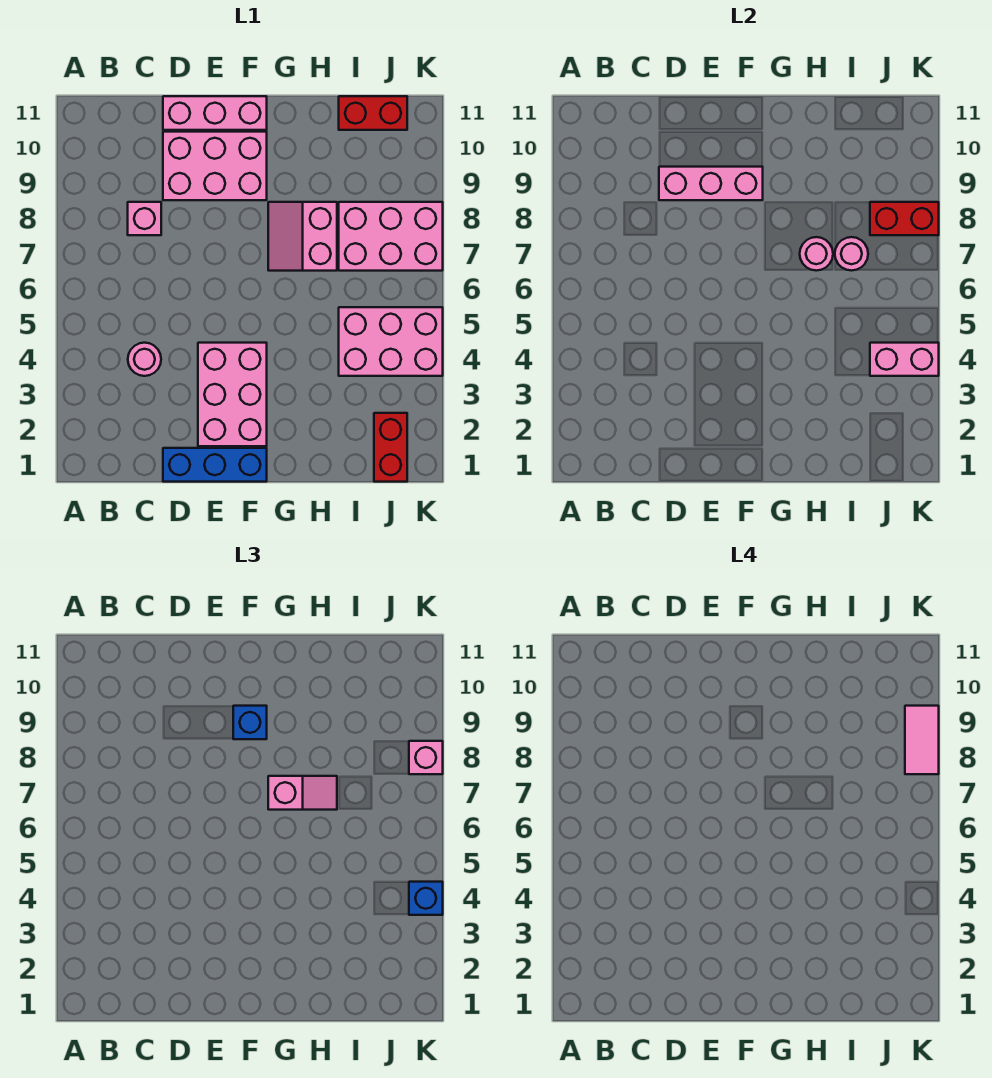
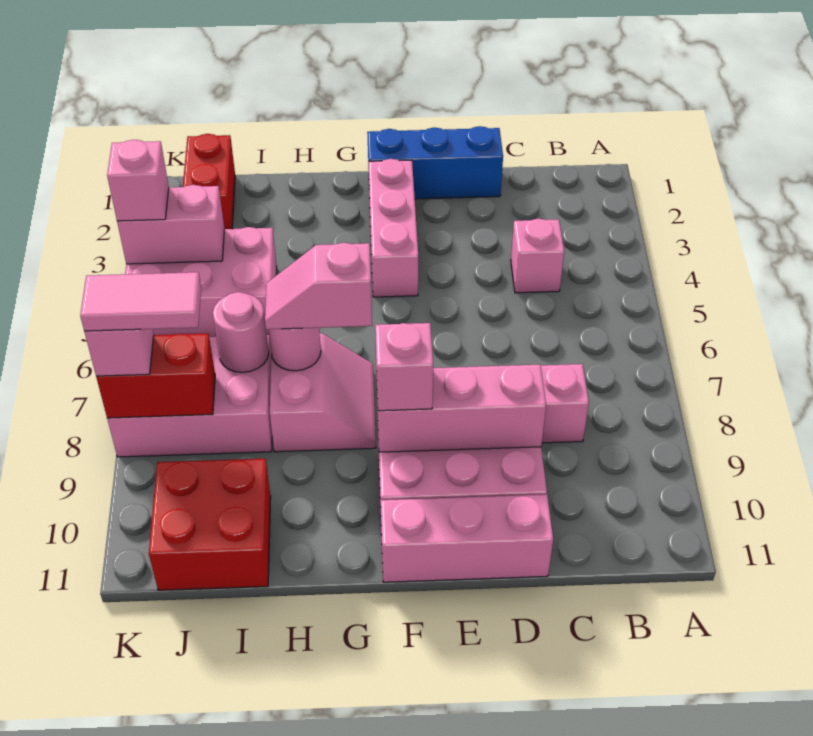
pink 1x1 round brick [128,343,161,376] -> pink 1x1 brick [511,219,564,293]
pink 2x3 brick [198,343,267,446] -> pink 1x3 brick [369,159,418,297]
blue 1x1 brick [233,706,267,739] -> pink 1x1 brick [375,323,433,411]
red 1x2 brick [339,96,407,130] -> red 2x2 brick [149,459,271,590]
blue 1x1 brick [409,882,443,915] -> pink 1x1 brick [107,140,169,221]
pink 1x2 tile [905,706,939,774] -> pink 1x2 tile turned to [80,272,201,331]

